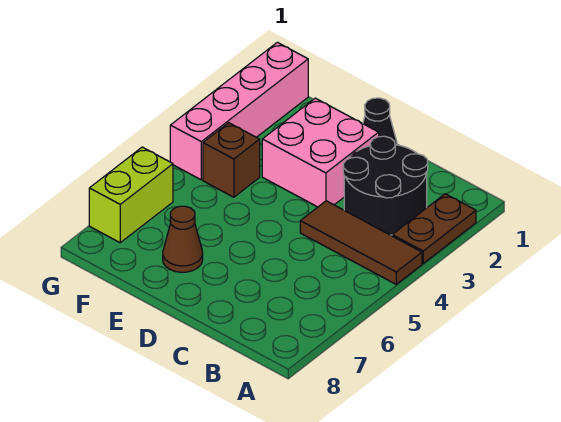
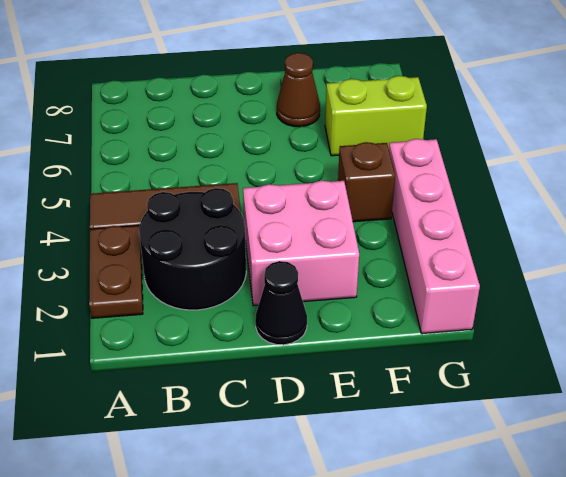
lime 1x2 brick [89,147,173,242] -> lime 1x2 brick turned to [325,76,427,156]

